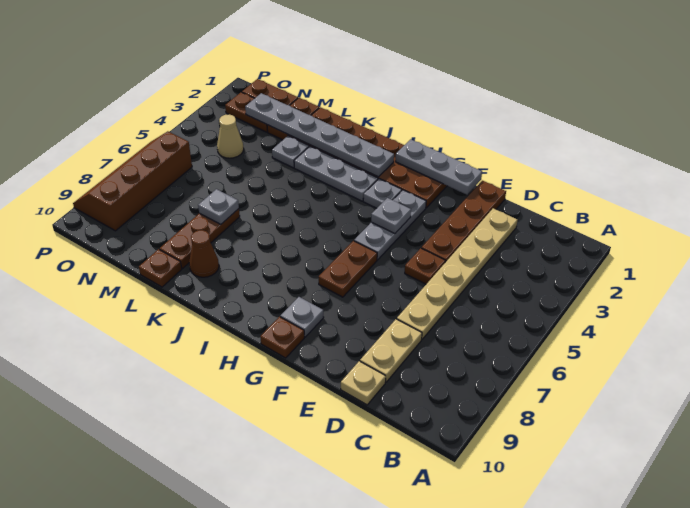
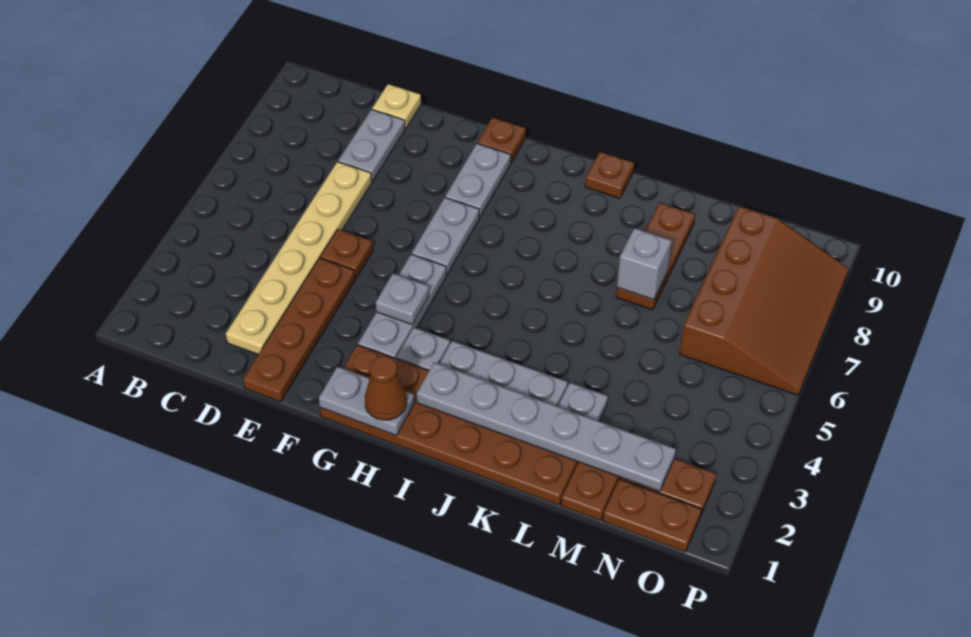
tan 1x2 plate [360,319,422,382] -> grey 1x2 plate [338,109,405,182]
grey 1x3 plate [396,139,482,195] -> grey 1x2 plate [319,367,414,435]
brown 1x2 plate [319,241,377,297] -> grey 1x2 plate [412,198,479,274]
grey 1x1 plate [280,297,324,337] -> grey 1x2 plate [445,144,511,217]
brown 1x1 cone [189,230,219,277] -> brown 1x1 cone moved to [365,356,407,420]
grey 1x1 plate [198,189,239,224] -> grey 1x1 brick [617,228,671,300]
brown 1x1 plate [139,249,182,287] -> brown 1x1 plate moved to [585,152,634,198]
tan 1x1 cone [217,114,244,158] -> none
brown 2x4 slope [73,131,192,231] -> brown 3x4 slope [680,206,849,395]

